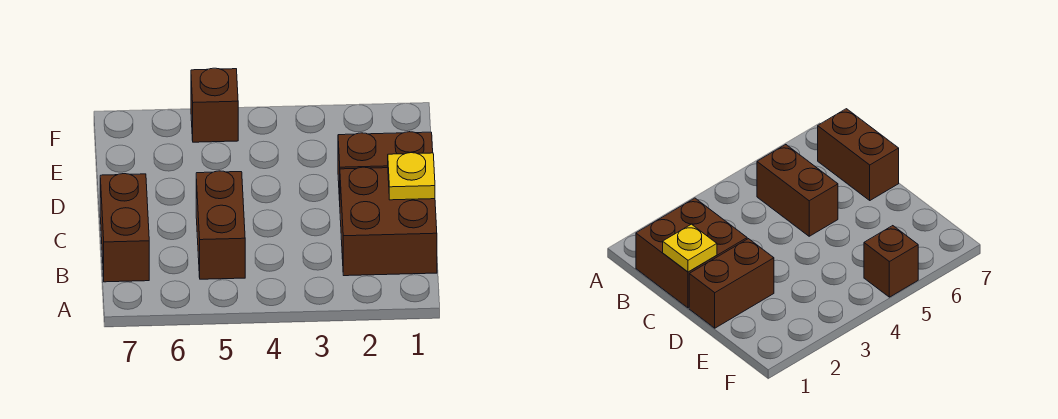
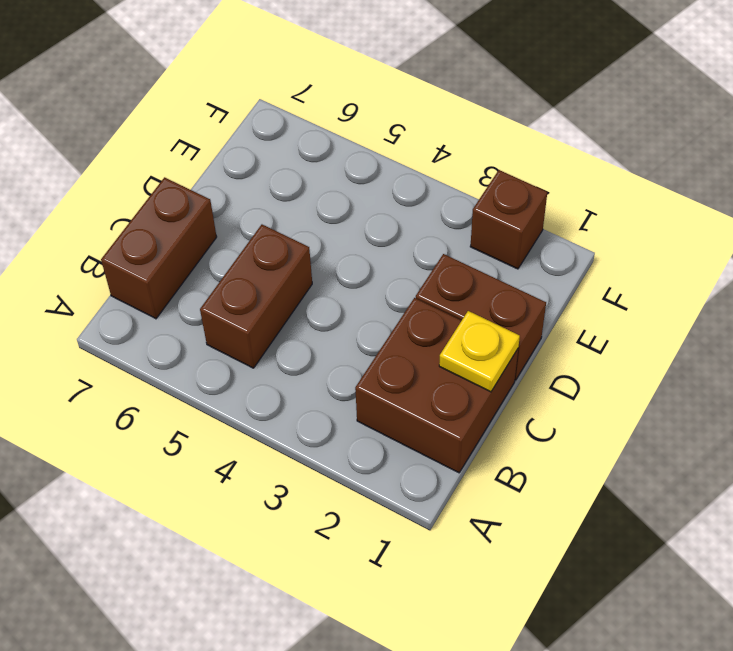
brown 1x1 brick [191,68,238,142] -> brown 1x1 brick moved to [470,170,547,269]

